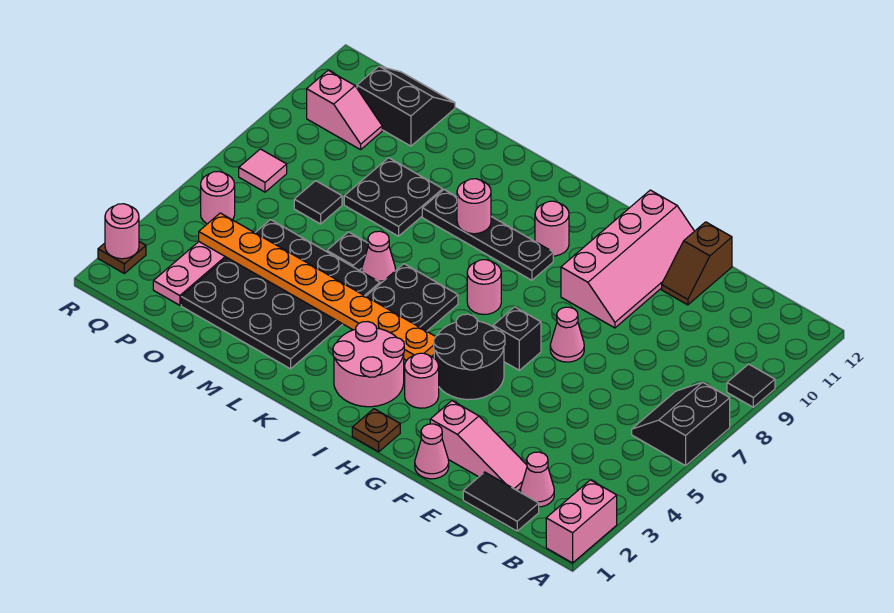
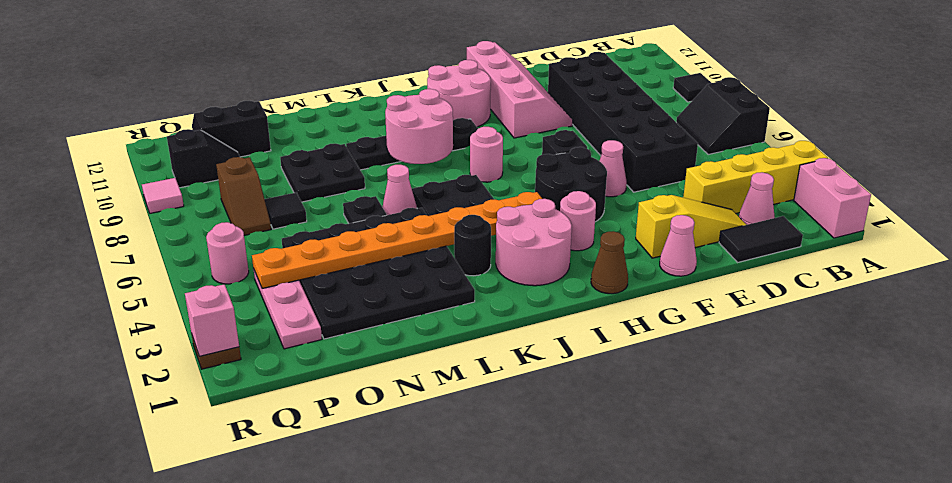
none -> yellow 1x4 brick [683,141,828,213]
pink 1x3 slope [430,401,527,491] -> yellow 1x3 slope [636,195,746,258]
none -> black 2x6 brick [548,52,698,192]
brown 1x2 slope [662,222,732,305] -> brown 1x2 slope moved to [216,157,271,235]
pink 1x1 cone [550,307,584,362] -> pink 1x1 cone moved to [600,140,627,197]
brown 1x1 plate [352,409,400,452] -> brown 1x1 cone [591,231,628,294]
pink 1x1 round brick [535,201,569,256] -> pink 2x2 round brick [427,60,491,127]
none -> black 1x1 round brick [454,215,491,276]
pink 1x1 round brick [457,179,491,234] -> pink 2x2 round brick [385,89,453,164]
pink 1x2 slope [307,70,382,150] -> black 1x2 slope [167,129,240,188]
pink 1x1 tile [239,149,287,192] -> pink 1x1 tile moved to [142,178,184,213]
pink 1x1 round brick [105,204,139,259] -> pink 1x1 brick [185,284,239,356]

